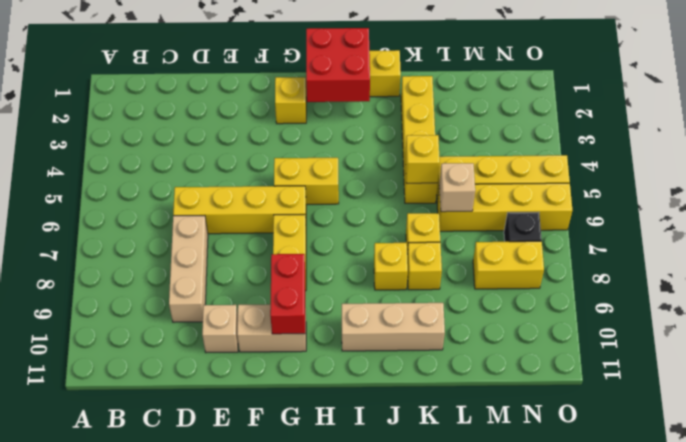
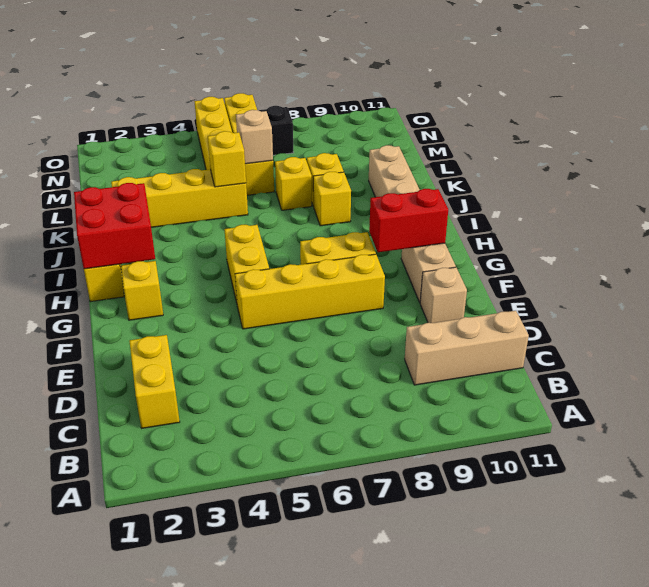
yellow 1x4 brick [173,186,306,234] -> yellow 1x4 brick turned to [235,254,385,329]
tan 1x3 brick [169,216,208,322] -> tan 1x3 brick moved to [405,311,529,385]
yellow 1x2 brick [473,241,544,289] -> yellow 1x2 brick moved to [129,335,180,428]

